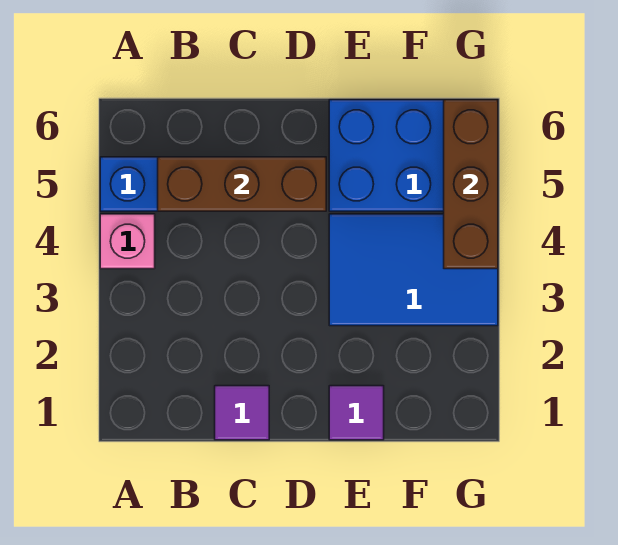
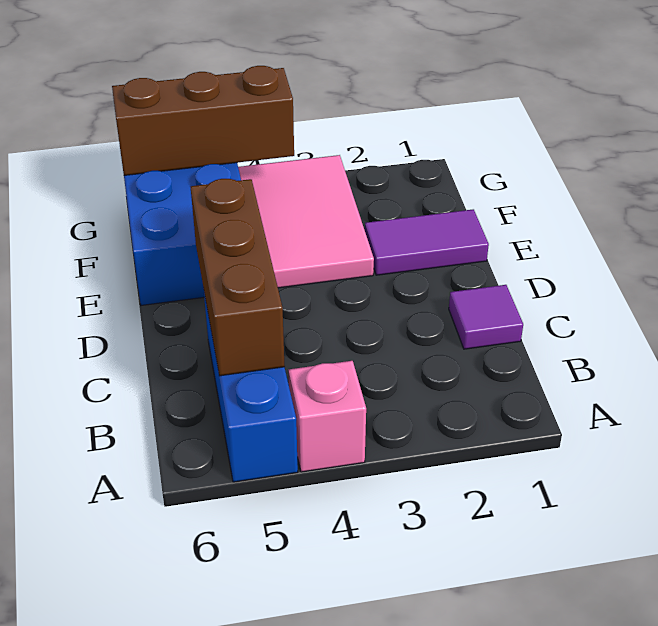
purple 1x1 tile [329,386,384,440] -> purple 1x2 tile [365,209,489,275]
blue 2x3 tile [329,214,498,326] -> pink 2x3 tile [238,155,374,288]

